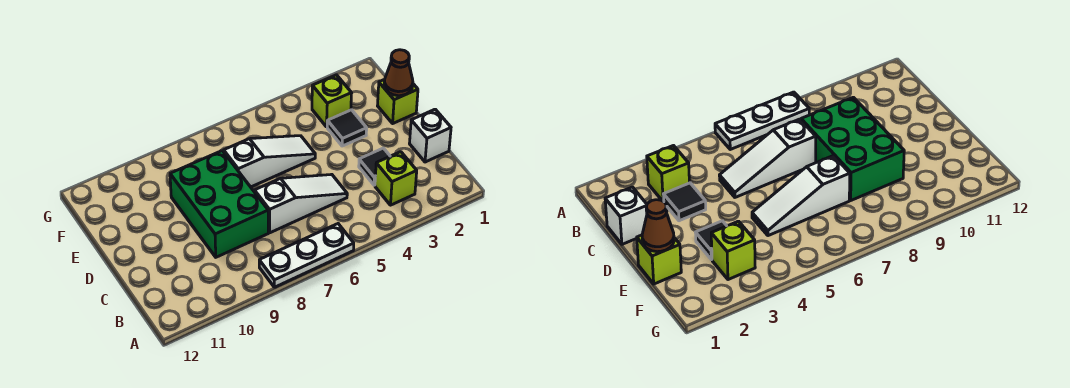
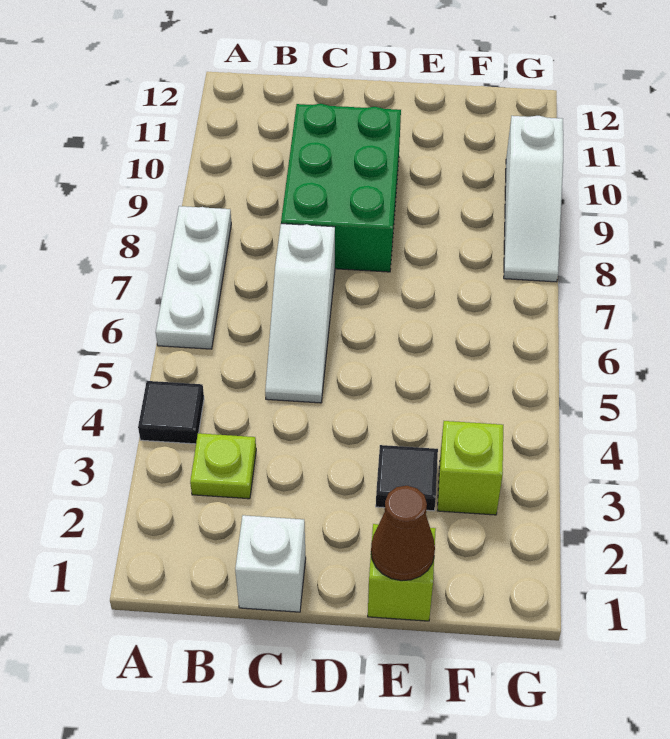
lime 1x1 brick [375,152,417,205] -> lime 1x1 plate [190,433,256,499]
black 1x1 tile [359,148,390,185] -> black 1x1 tile moved to [138,381,204,444]
green 2x3 brick [170,151,268,257] -> green 2x3 brick turned to [281,104,401,272]
white 1x3 slope [224,136,315,187] -> white 1x3 slope moved to [504,116,563,282]

